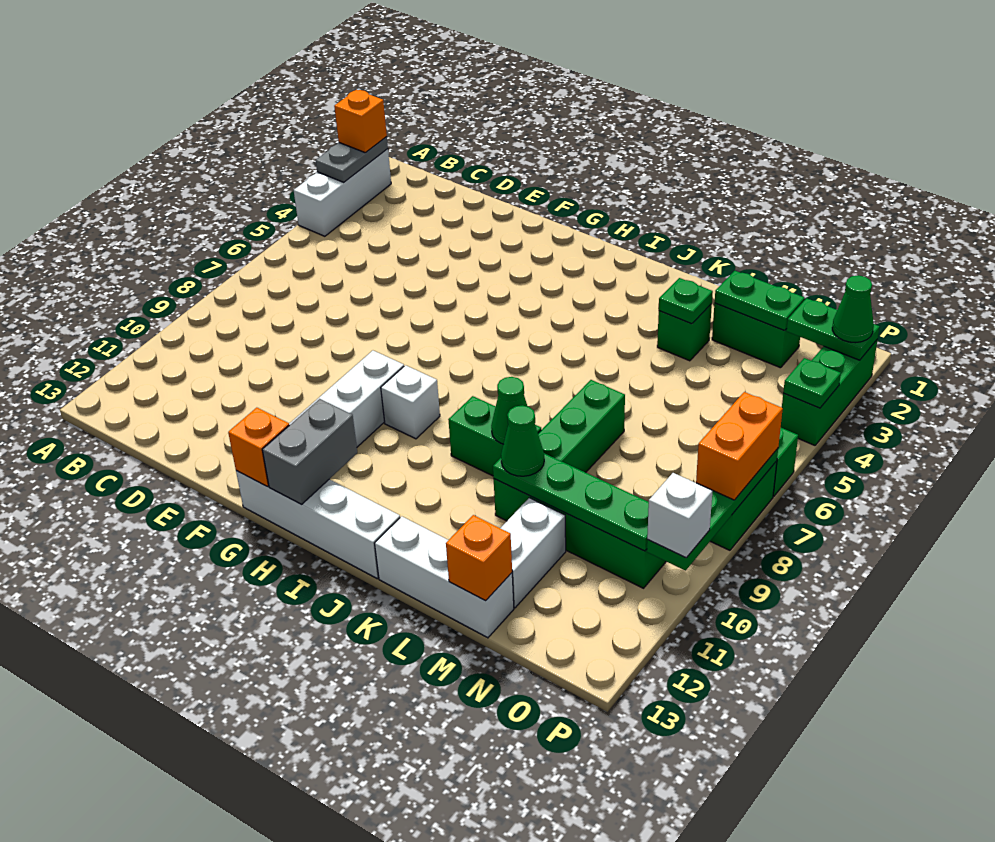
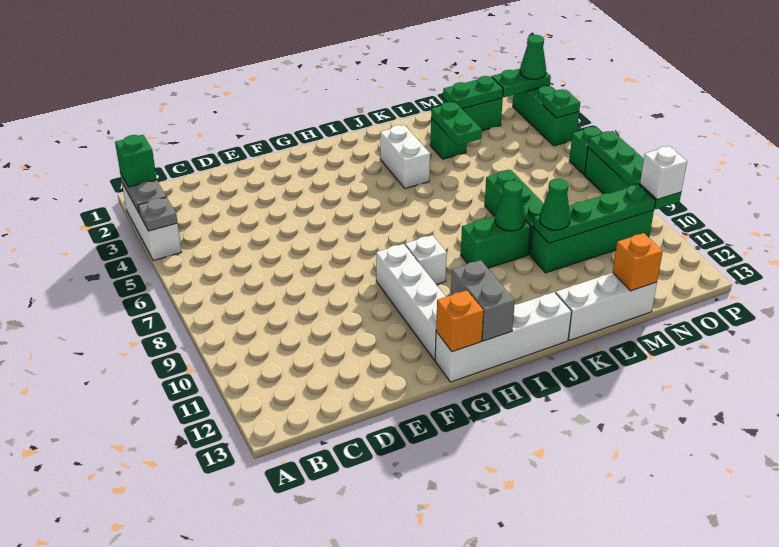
orange 1x1 brick [334,90,387,153] -> green 1x1 brick [115,135,157,187]
none -> grey 1x1 plate [138,197,177,231]
green 1x1 plate [659,278,713,324] -> green 1x2 plate [431,102,482,145]
white 1x2 brick [500,498,566,608] -> white 1x2 brick moved to [380,125,430,188]
orange 1x2 brick [696,392,783,500] -> none

